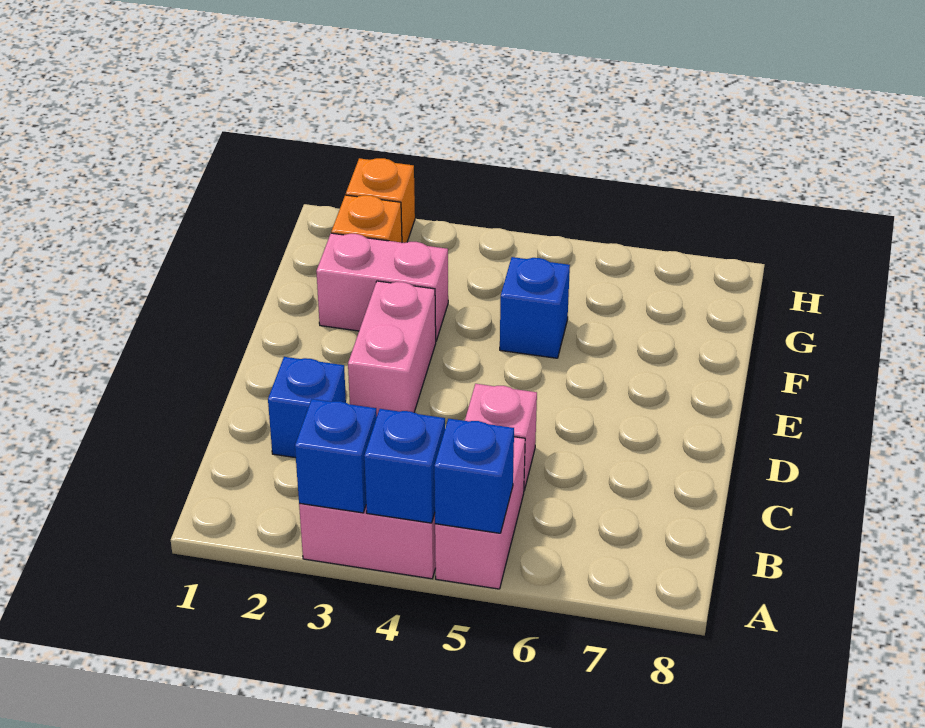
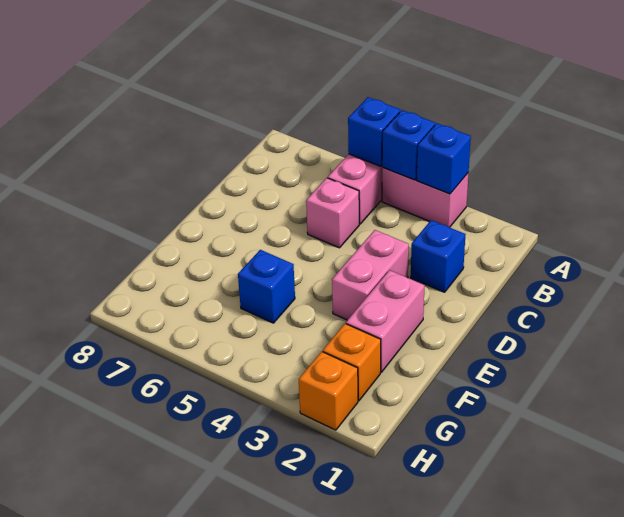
pink 1x2 brick [316,233,448,341] -> pink 1x2 brick turned to [346,270,425,372]

